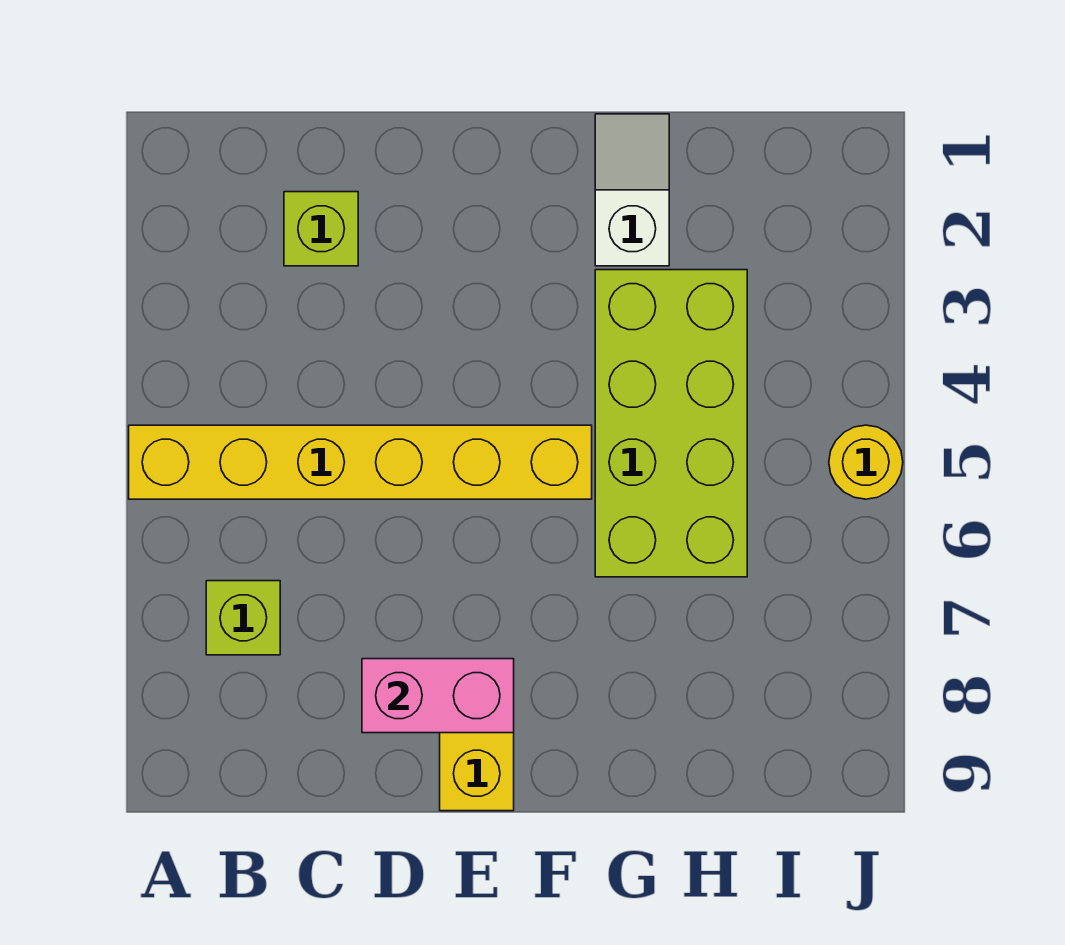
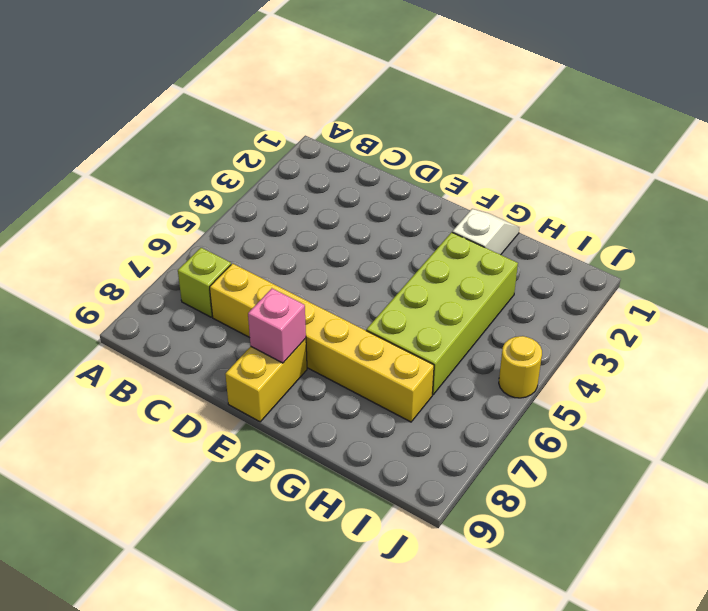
yellow 1x6 brick [129,425,592,499] -> yellow 1x6 brick moved to [210,264,434,422]
lime 1x1 brick [284,192,358,266] -> none
pink 1x2 brick [362,659,514,733] -> pink 1x1 brick [248,289,306,363]

